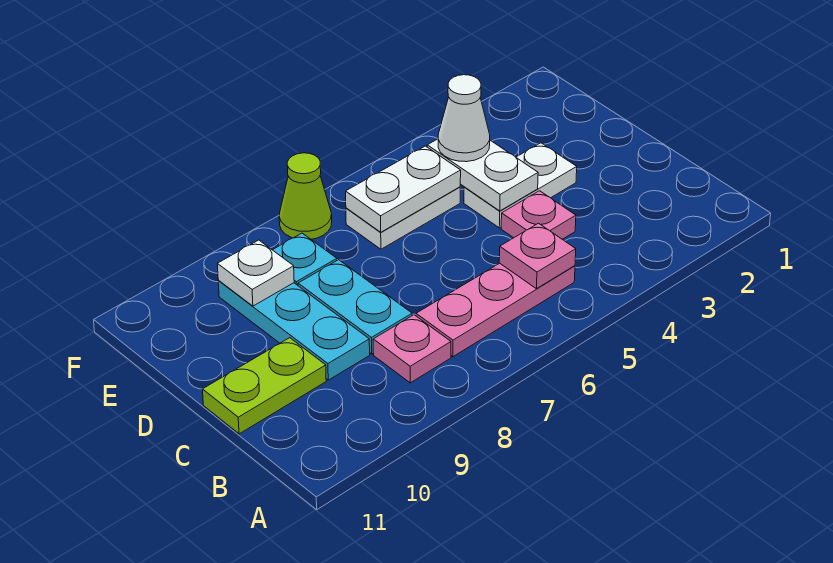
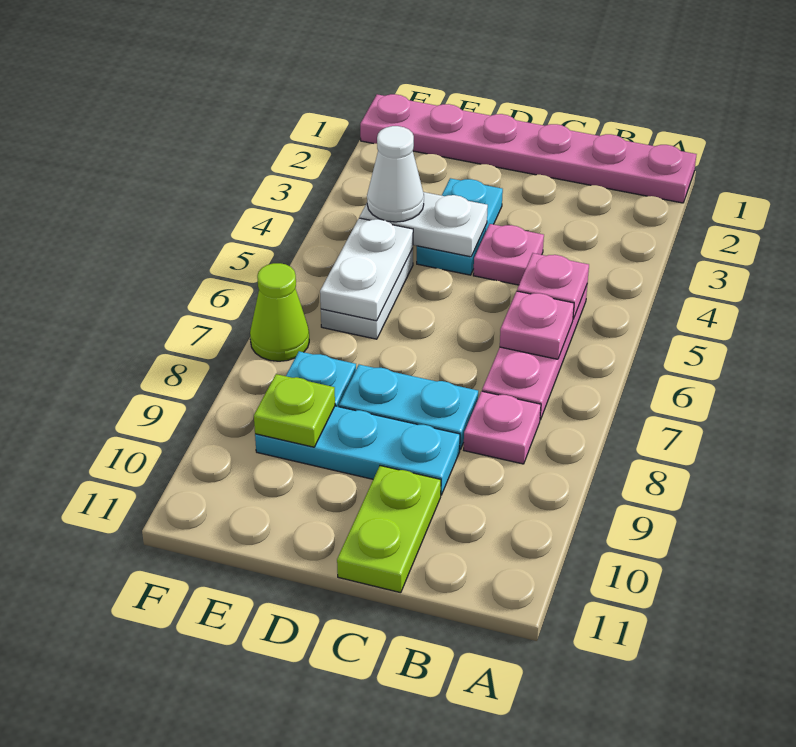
none -> pink 1x6 plate [360,94,697,203]
none -> pink 1x1 plate [500,291,574,359]
white 1x2 plate [464,143,577,228] -> cyan 1x2 plate [417,178,503,275]
white 1x1 plate [217,240,294,306] -> lime 1x1 plate [254,374,335,447]

